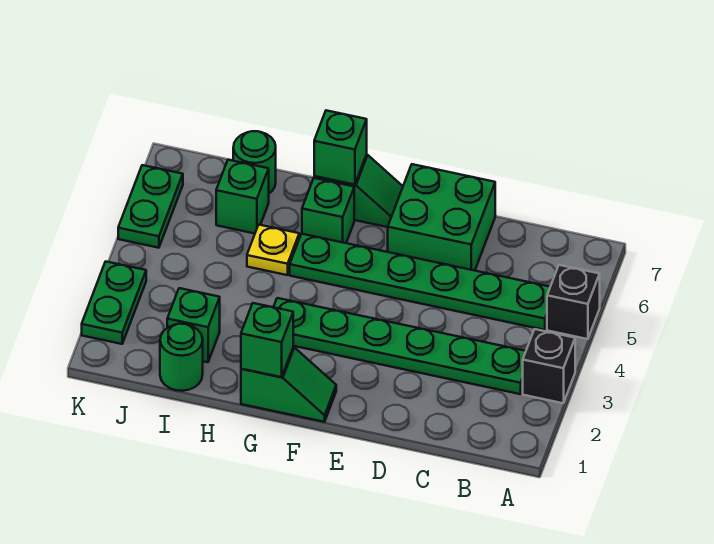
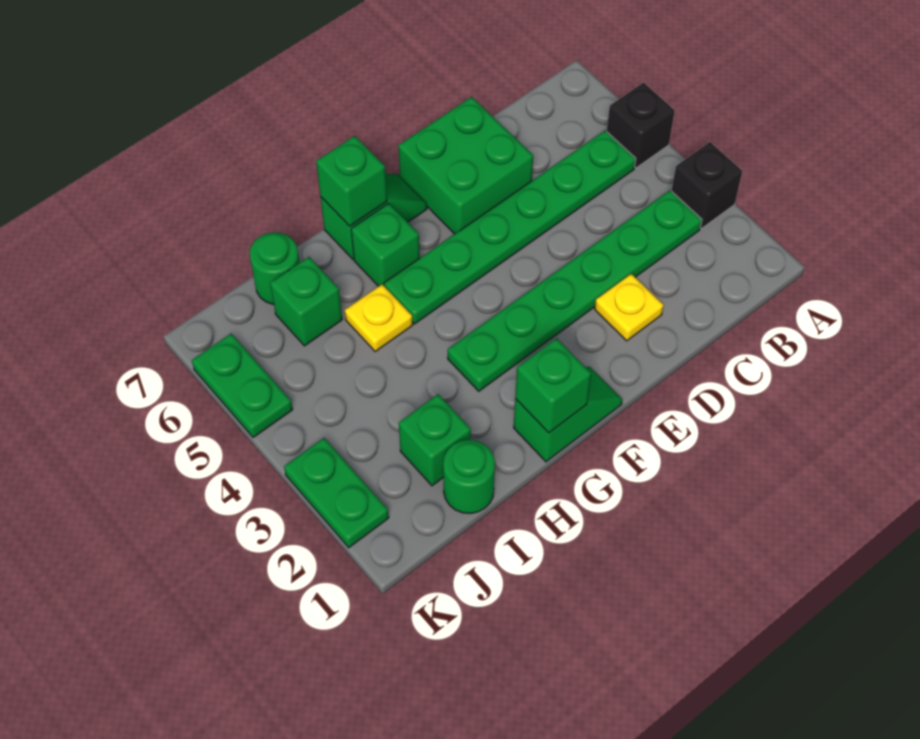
none -> yellow 1x1 plate [595,274,664,341]

